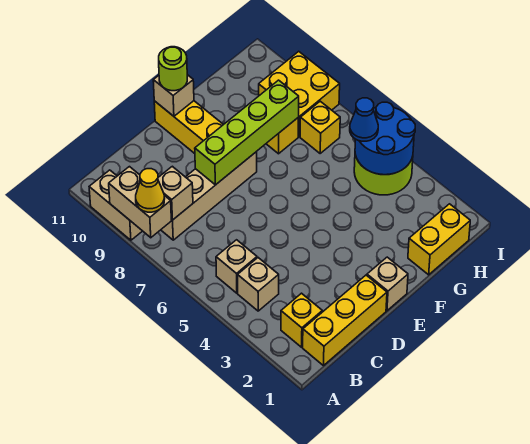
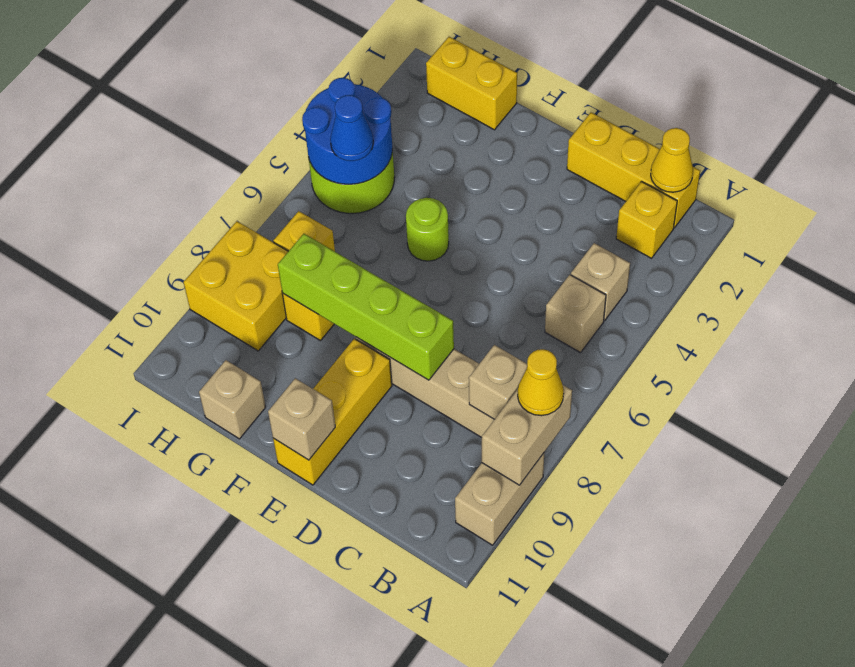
none -> yellow 1x1 cone [651,128,693,192]
tan 1x1 brick [367,257,408,311] -> tan 1x1 brick moved to [199,360,266,439]
lime 1x1 round brick [159,47,187,91] -> lime 1x1 round brick moved to [406,198,449,261]

